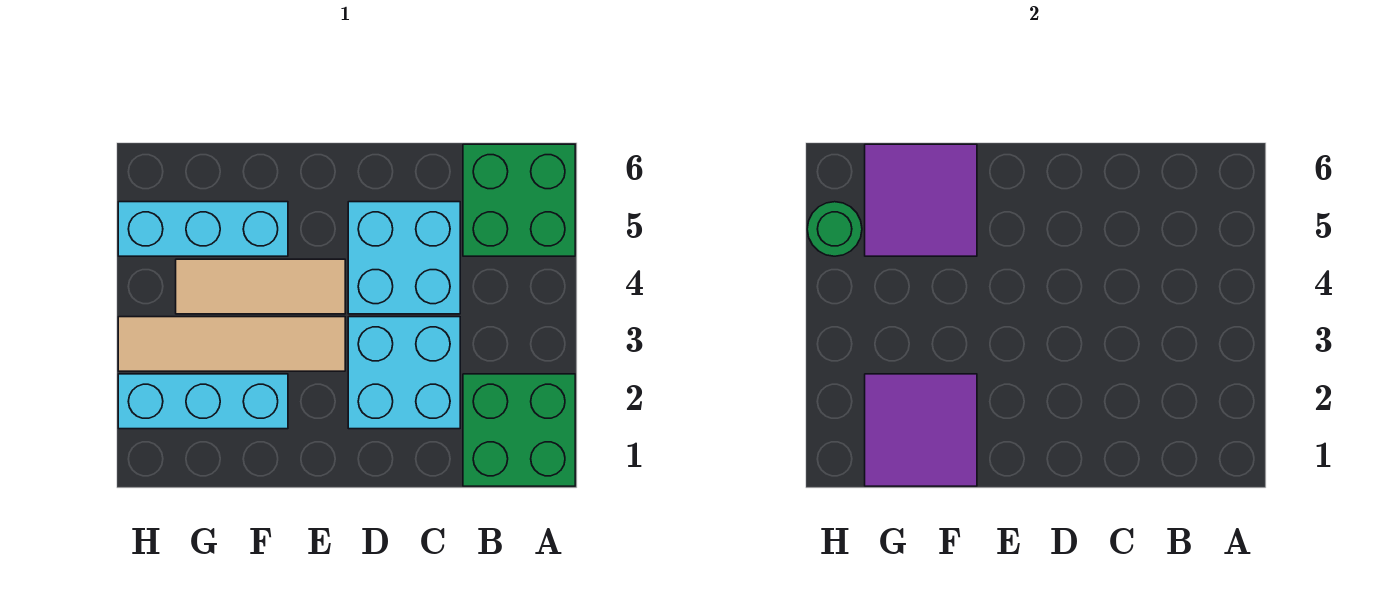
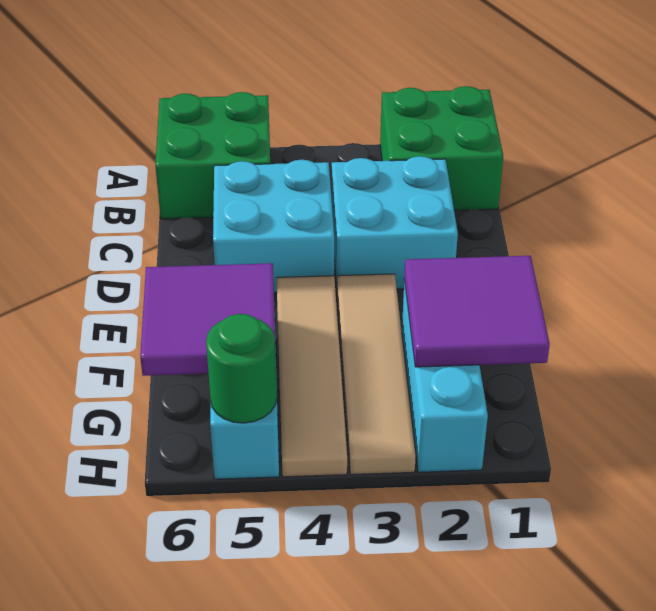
tan 1x3 tile [176,259,345,314] -> tan 1x4 tile [276,276,347,477]

